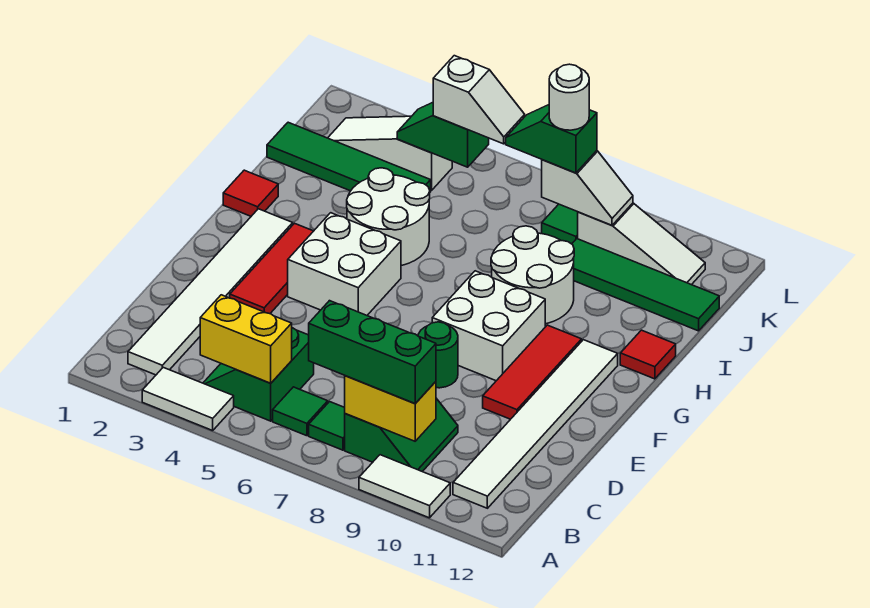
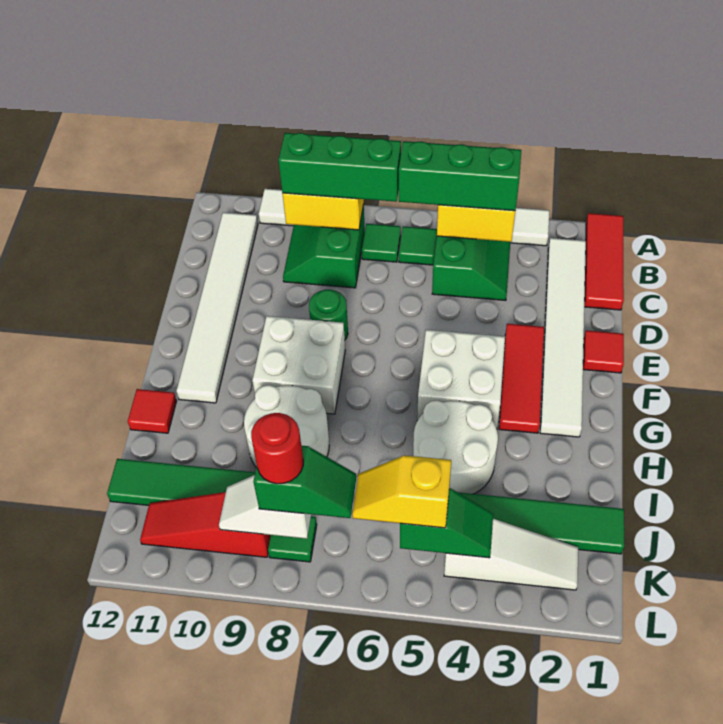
none -> green 1x3 brick [399,141,521,211]
red 1x3 tile [483,325,582,419] -> red 1x3 tile moved to [584,213,624,310]
red 1x1 tile [223,170,278,216] -> red 1x1 tile moved to [583,330,624,373]
white 1x2 slope [433,56,525,144] -> yellow 1x2 slope [352,455,451,528]
white 1x1 round brick [549,64,589,130] -> red 1x1 round brick [251,413,303,484]
white 1x3 slope [578,203,705,285] -> red 1x3 slope [140,492,271,557]

